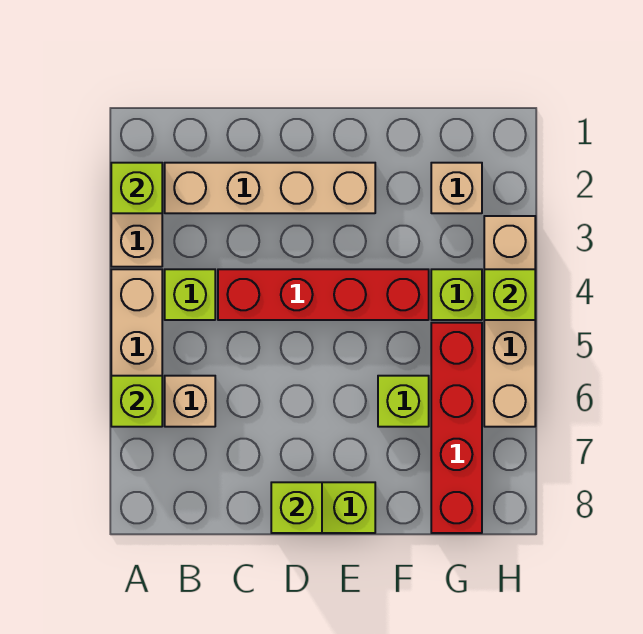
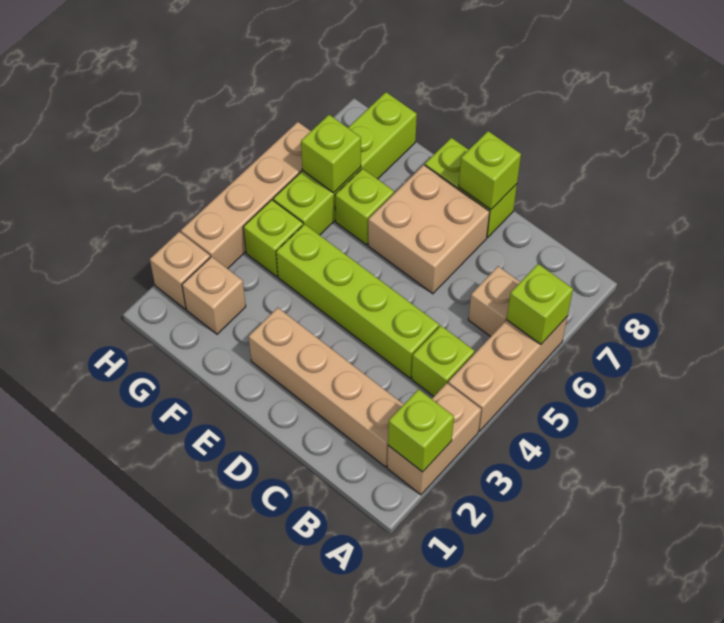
red 1x4 brick [218,269,429,320] -> lime 1x4 brick [276,224,439,378]
none -> tan 2x2 brick [368,165,490,294]
red 1x4 brick [431,323,482,533] -> lime 1x4 brick [273,92,417,235]
none -> tan 1x1 brick [150,232,210,309]
lime 1x1 brick [484,269,535,320] -> lime 1x1 brick moved to [301,115,361,193]

